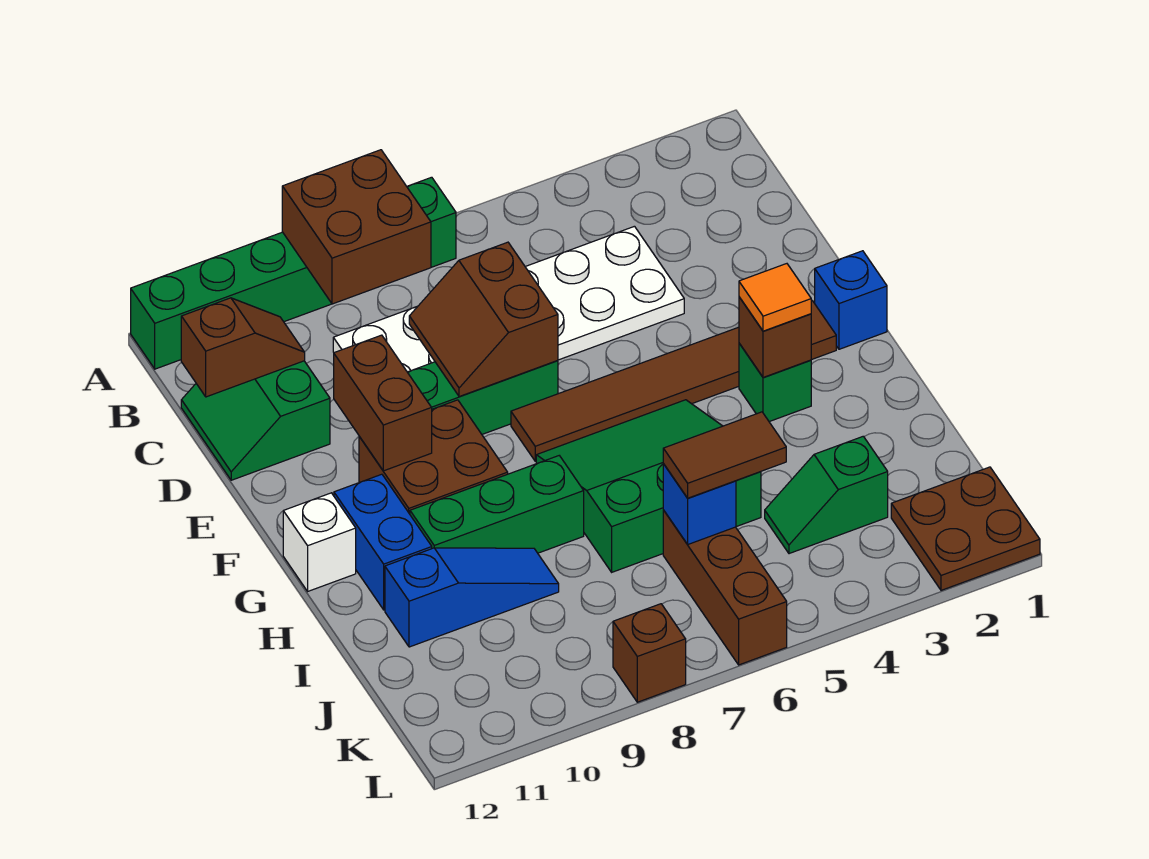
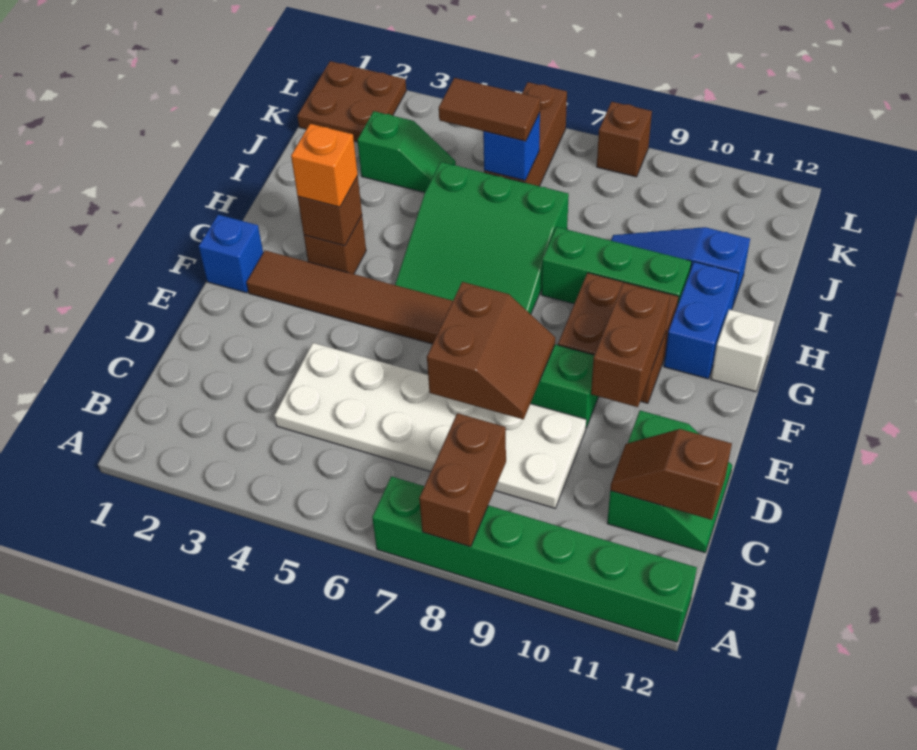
brown 2x2 brick [282,150,431,304] -> brown 1x2 brick [419,413,506,547]
green 1x1 brick [739,343,811,422] -> brown 1x1 brick [304,215,366,274]
orange 1x1 tile [739,264,811,331] -> orange 1x1 brick [291,124,358,207]

